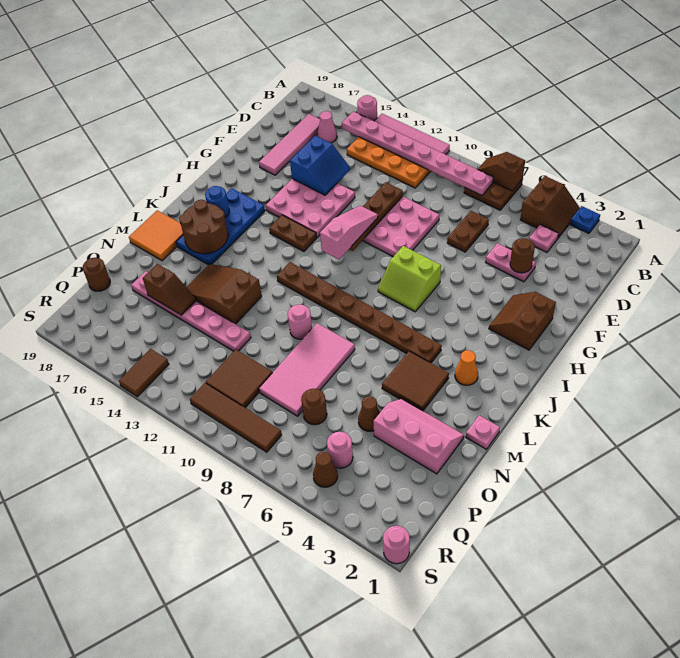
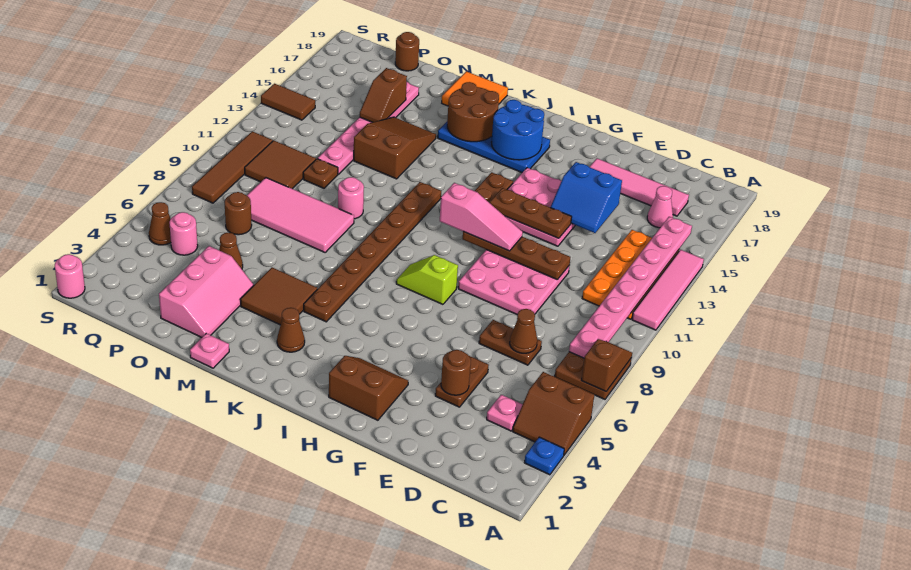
pink 1x1 round brick [357,95,377,121] -> none
none -> brown 1x1 cone [510,309,537,353]
pink 1x2 plate [486,243,536,282] -> brown 1x2 plate [435,356,489,407]
none -> brown 1x3 plate [490,188,572,238]
lime 2x2 slope [378,246,441,312] -> lime 1x2 slope [396,255,458,304]
blue 1x1 round brick [205,186,229,217] -> blue 2x2 round brick [491,100,544,160]
orange 1x1 cone [455,350,478,385] -> brown 1x1 cone [277,308,305,352]
none -> brown 1x1 plate [303,159,338,188]

